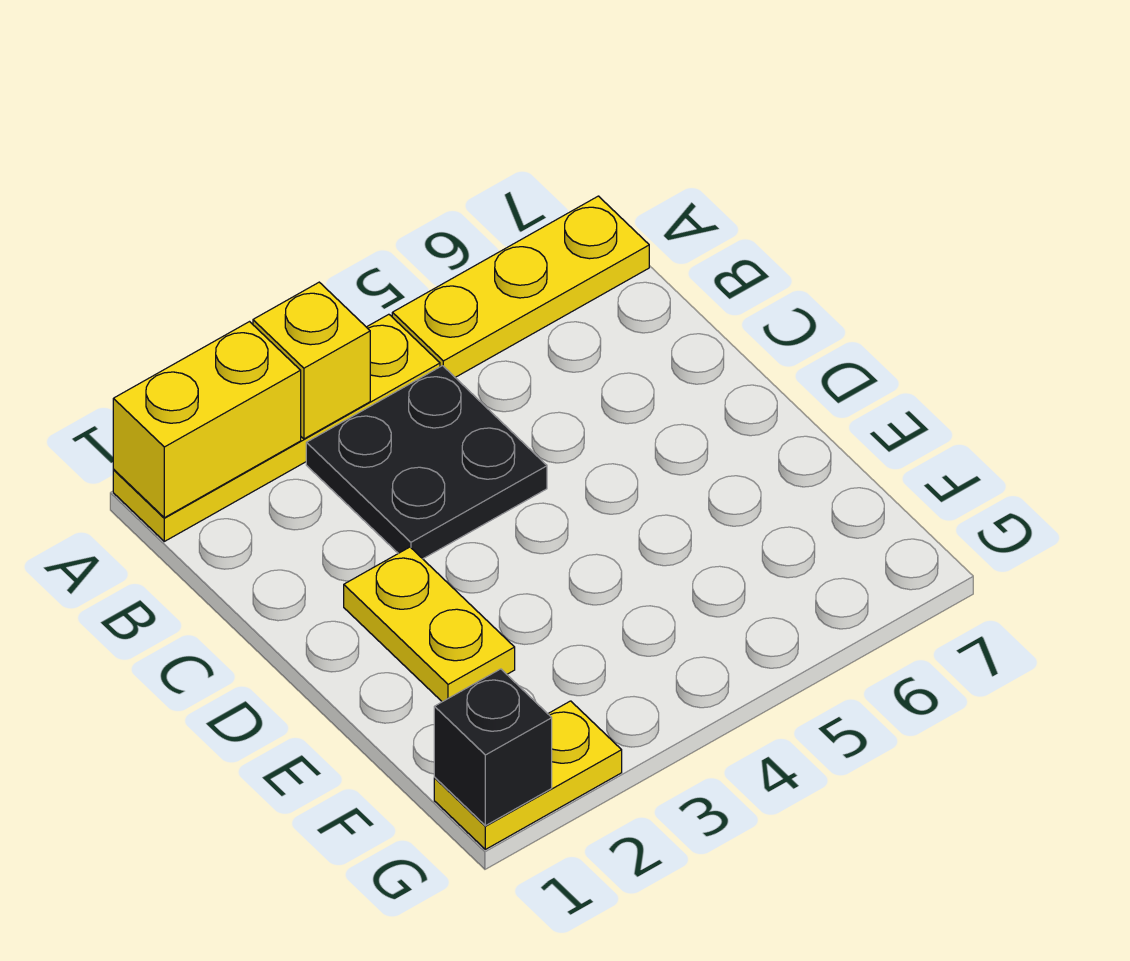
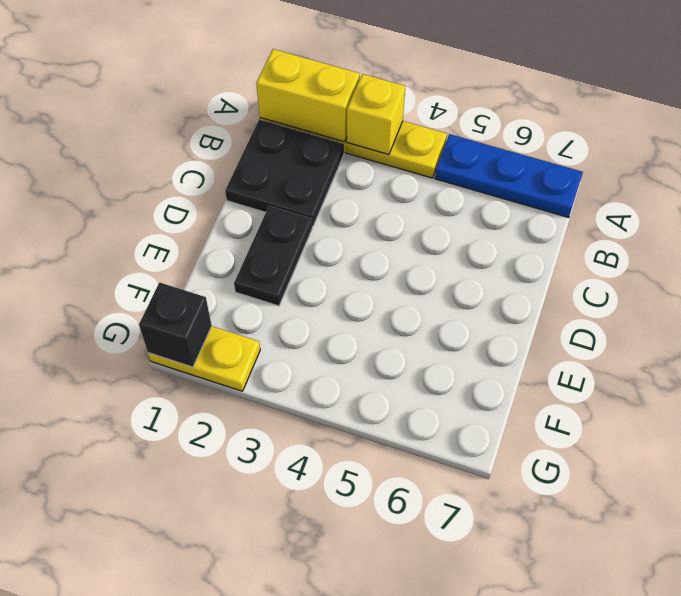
yellow 1x3 plate [392,196,649,377] -> blue 1x3 plate [435,134,583,218]
black 2x2 plate [306,366,547,559] -> black 2x2 plate moved to [225,120,344,227]
yellow 1x2 plate [344,547,515,702] -> black 1x2 plate [234,206,312,306]

